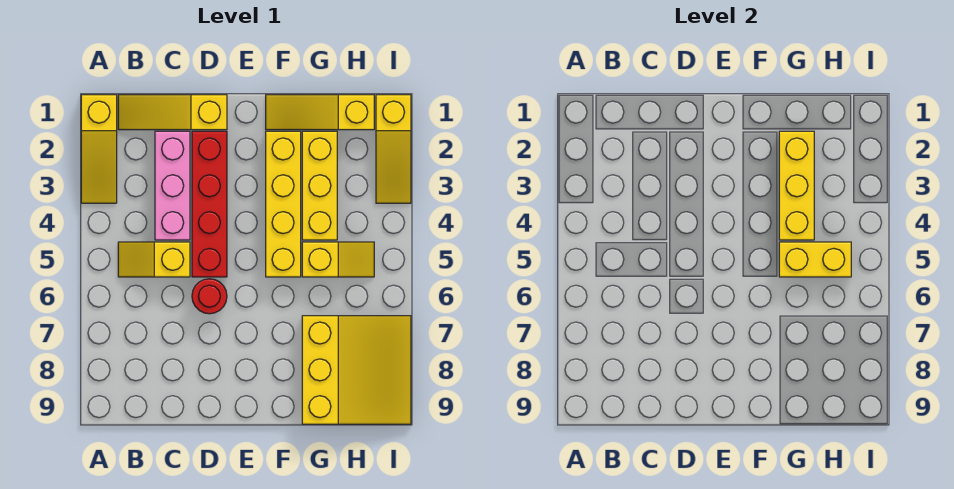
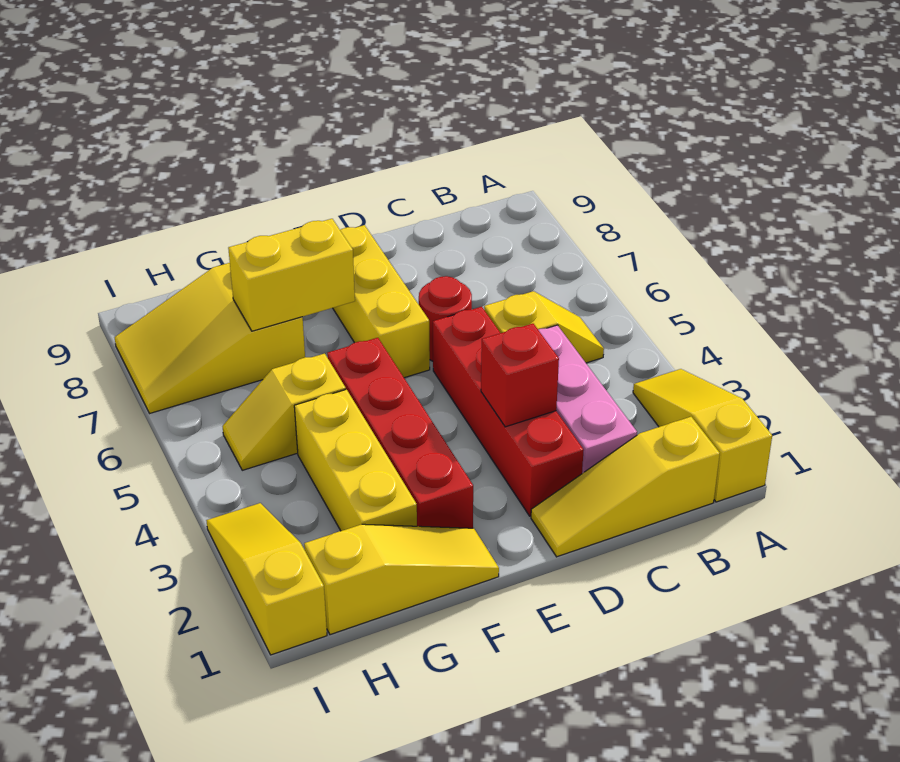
yellow 1x3 slope [118,95,227,130] -> yellow 1x3 slope turned to [531,417,720,557]
none -> red 1x1 brick [481,324,559,427]
yellow 1x4 brick [266,131,301,277] -> red 1x4 brick [327,338,473,528]
yellow 1x3 brick [779,131,814,240] -> yellow 1x3 brick moved to [333,225,430,378]
yellow 1x2 brick [779,242,851,277] -> yellow 1x2 brick moved to [228,219,355,331]
yellow 3x3 slope [302,316,411,424] -> yellow 2x3 slope [115,263,305,413]

